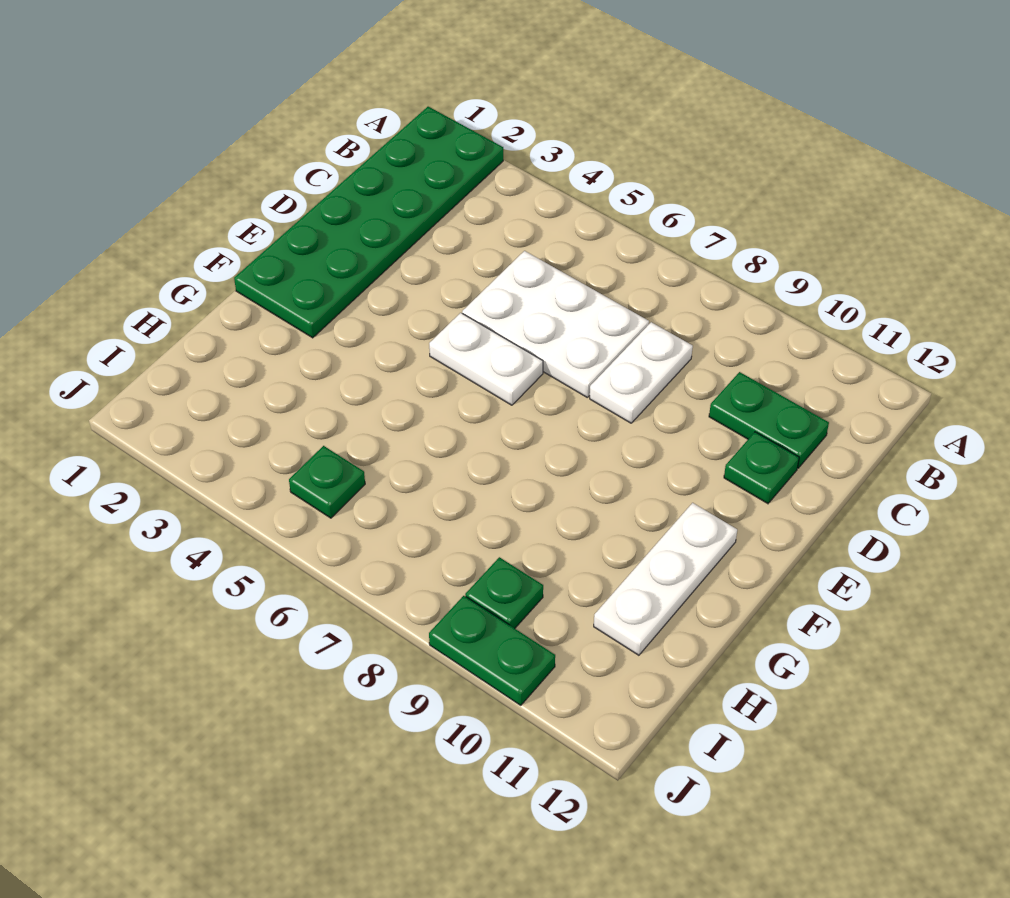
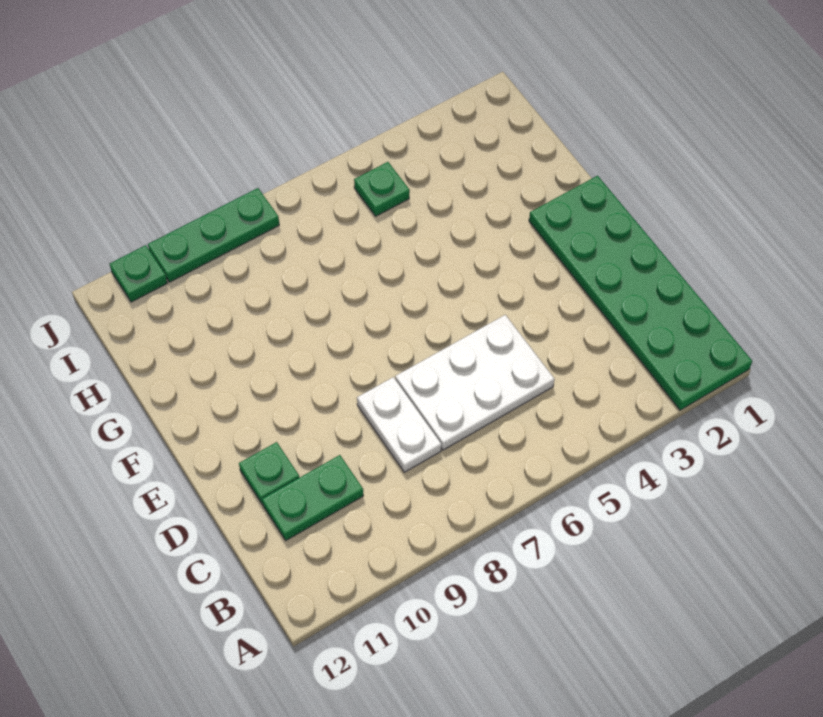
white 1x2 plate [429,313,543,405] -> none
white 1x3 plate [594,503,737,655] -> none
green 1x1 plate [465,557,543,628] -> green 1x1 plate moved to [110,245,167,302]
green 1x2 plate [429,596,555,705] -> green 1x3 plate [148,188,279,282]

